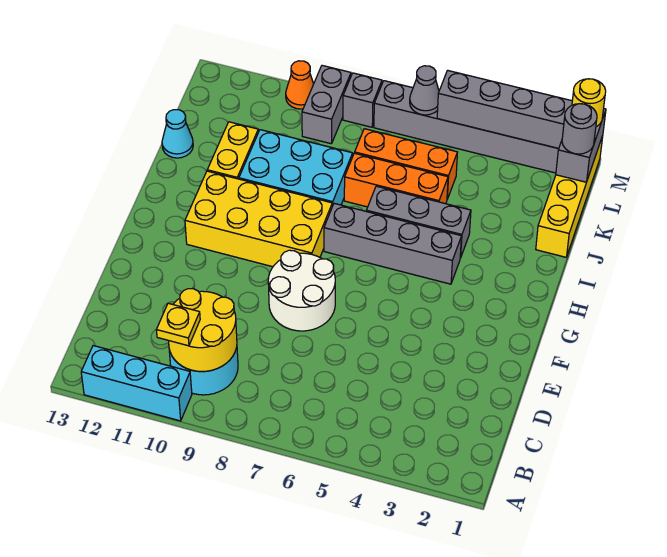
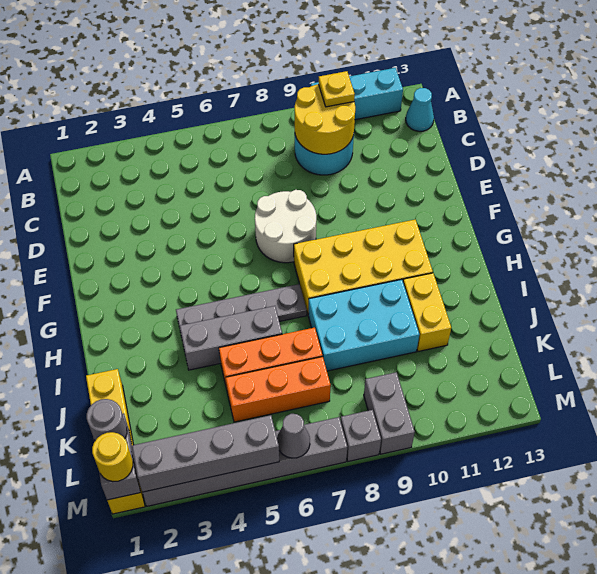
grey 1x4 brick [324,203,462,284] -> grey 1x4 plate [176,284,307,328]
cyan 1x1 cone [162,110,193,158] -> cyan 1x1 cone moved to [406,88,434,131]
orange 1x1 cone [286,61,313,109] -> none

